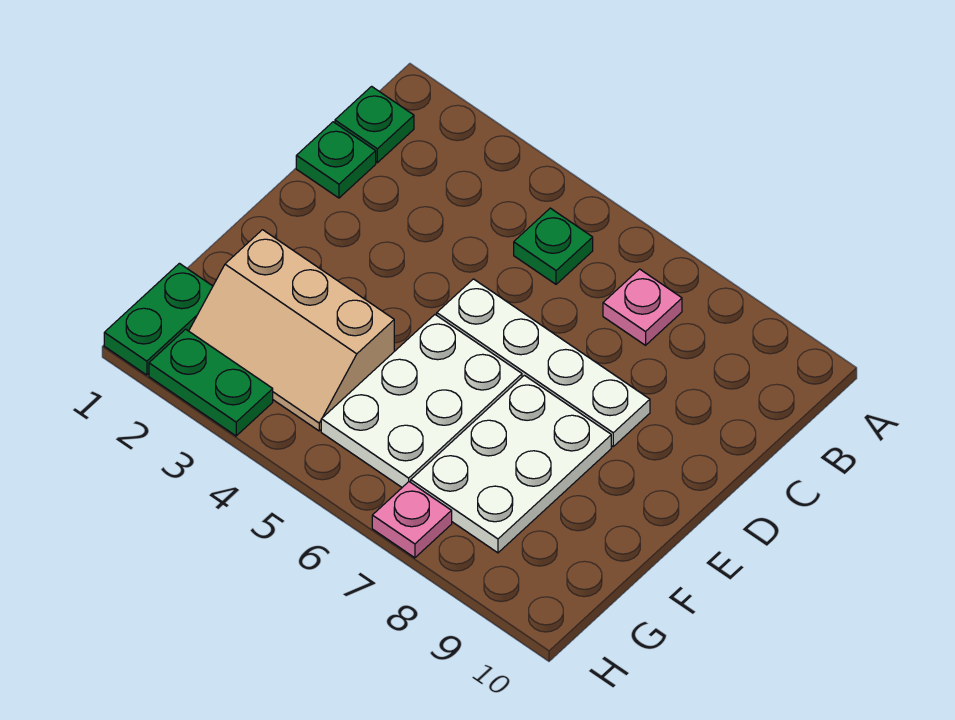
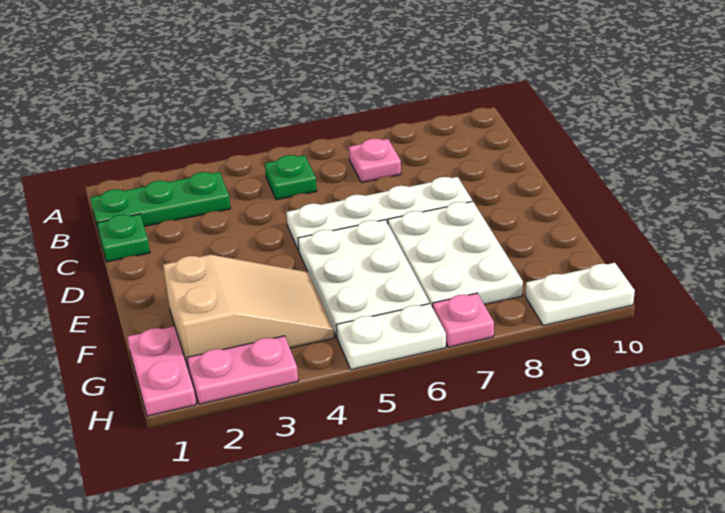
green 1x1 plate [335,86,414,163] -> green 1x3 plate [90,172,231,233]
tan 2x3 slope [189,230,394,431] -> tan 2x3 slope turned to [163,255,334,370]
green 1x2 plate [104,263,213,375] -> pink 1x2 plate [127,326,196,416]
green 1x2 plate [149,329,273,436] -> pink 1x2 plate [187,336,298,404]
none -> white 1x2 plate [336,304,446,369]
none -> white 1x2 plate [526,263,635,326]

